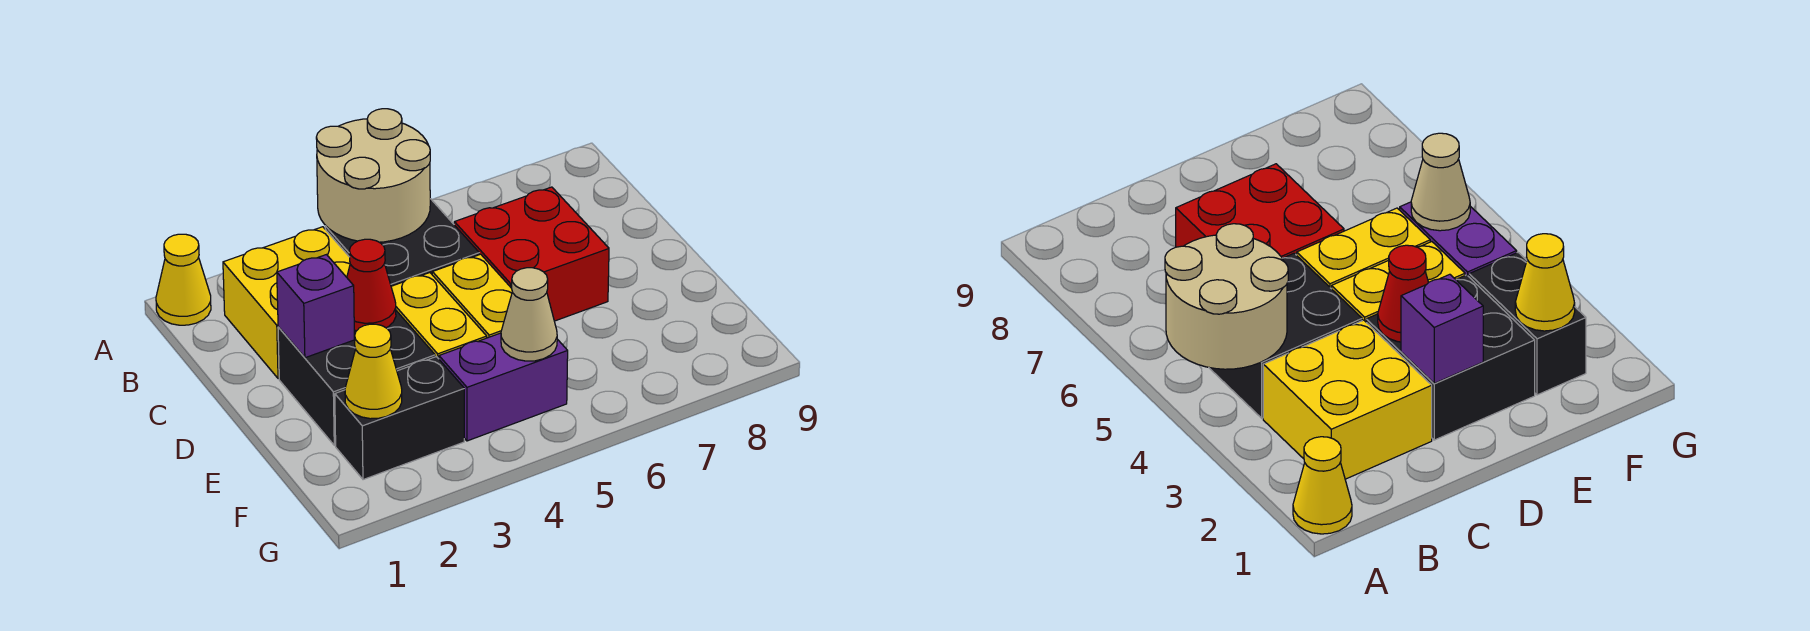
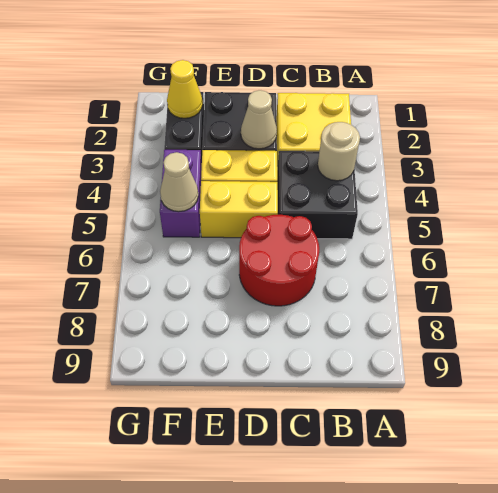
yellow 1x1 cone [156,234,211,325] -> none
tan 2x2 round brick [316,109,430,242] -> tan 1x1 round brick [318,122,360,181]
red 2x2 brick [454,187,609,321] -> red 2x2 round brick [239,215,319,306]
purple 1x1 brick [277,255,354,358] -> none
red 1x1 cone [347,239,396,331] -> tan 1x1 cone [241,90,277,149]

